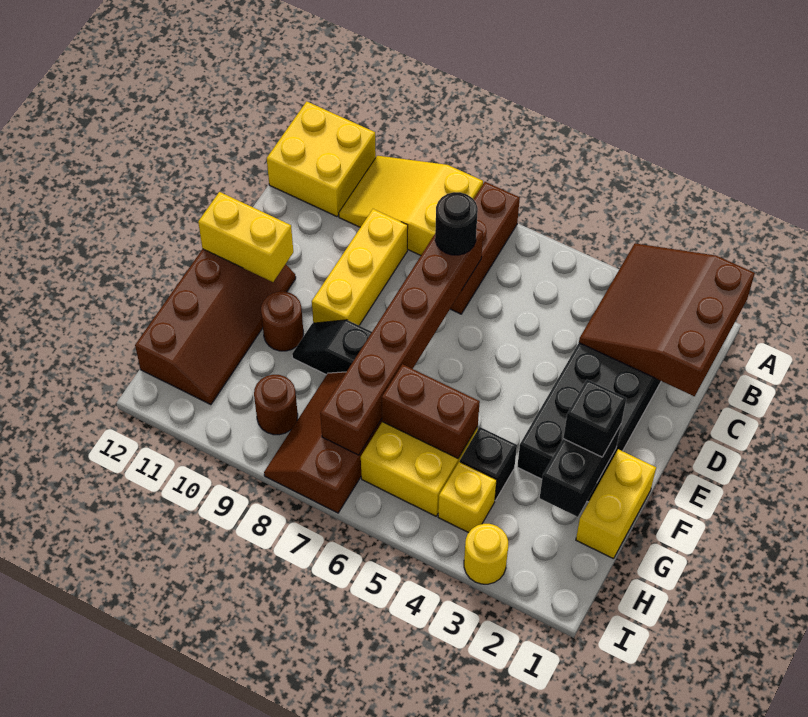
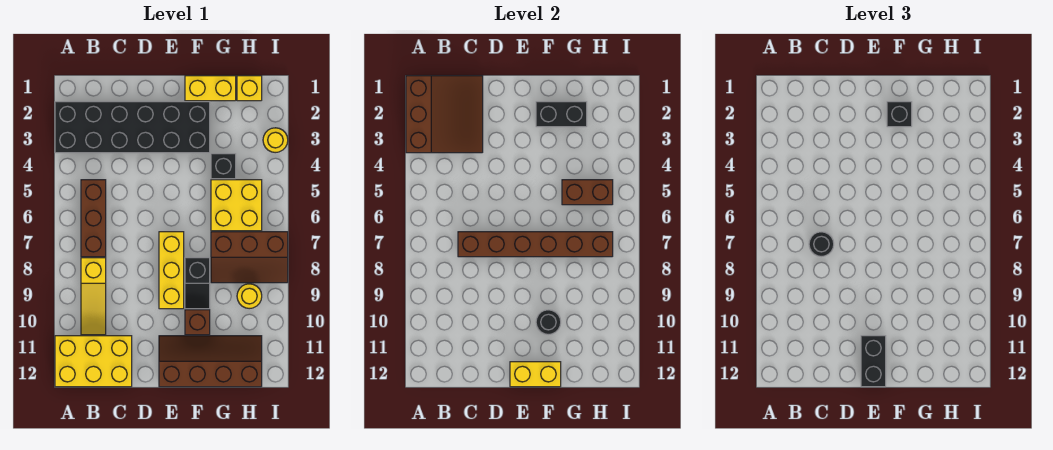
brown 3x3 slope [579,243,755,396] -> brown 3x3 slope turned to [406,76,483,153]
brown 1x3 brick [450,182,520,314] -> brown 1x3 brick turned to [81,180,106,257]
yellow 2x3 slope [339,156,483,255] -> yellow 1x3 slope [81,258,106,335]
yellow 2x2 brick [267,101,376,216] -> yellow 2x3 brick [55,336,132,387]
yellow 1x3 brick [312,209,408,325] -> yellow 1x3 brick turned to [159,232,184,309]
yellow 1x2 brick [198,192,293,282] -> yellow 1x2 brick turned to [510,362,561,387]
none -> black 1x2 brick [861,336,886,387]
brown 1x1 round brick [261,291,303,351] -> brown 1x1 brick [185,310,210,335]
none -> black 1x1 round brick [536,310,561,335]
brown 1x2 brick [382,364,480,458] -> brown 1x2 brick turned to [562,180,613,205]
yellow 1x1 brick [438,462,497,533] -> yellow 1x1 brick moved to [237,76,262,101]
brown 1x1 round brick [254,375,298,435] -> yellow 1x1 round brick [237,284,262,309]

